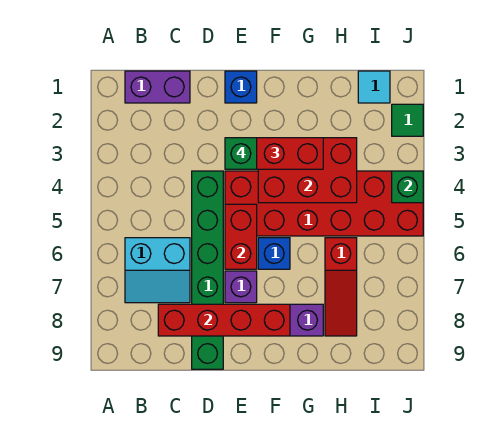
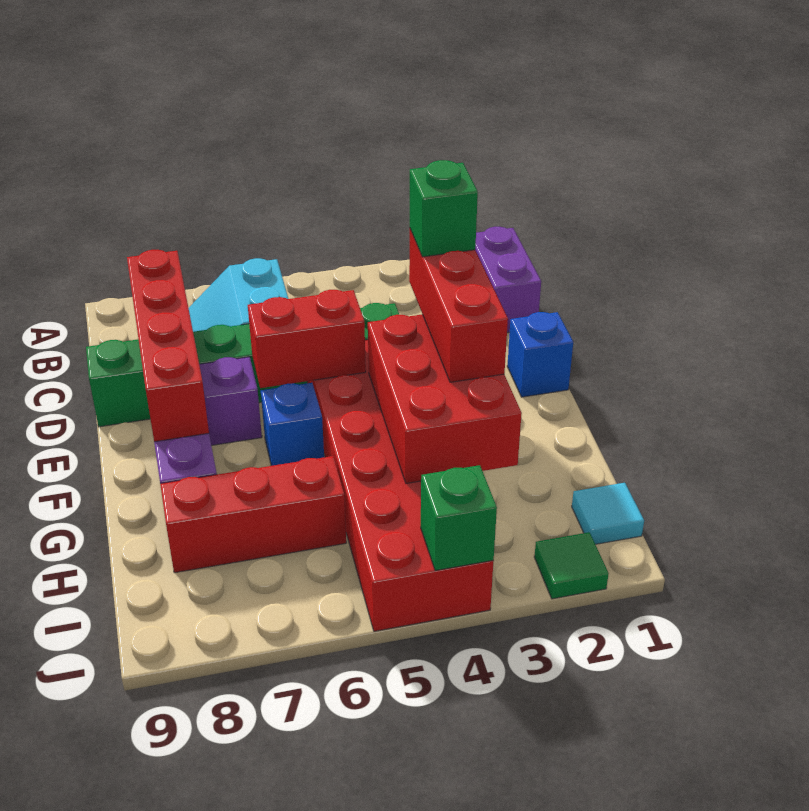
red 1x3 slope [325,238,357,336] -> red 1x3 brick [160,456,346,573]

